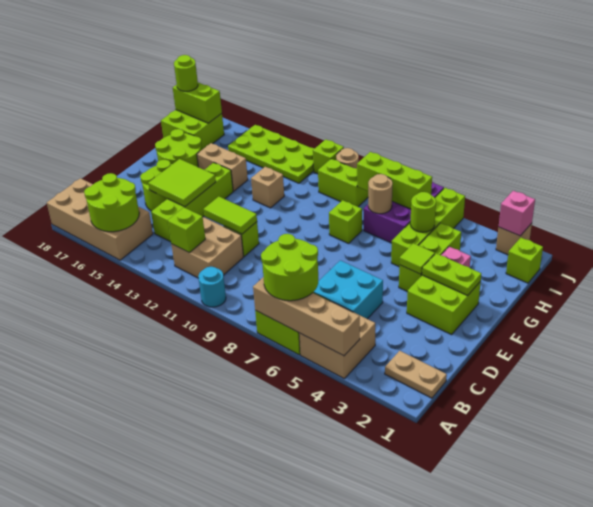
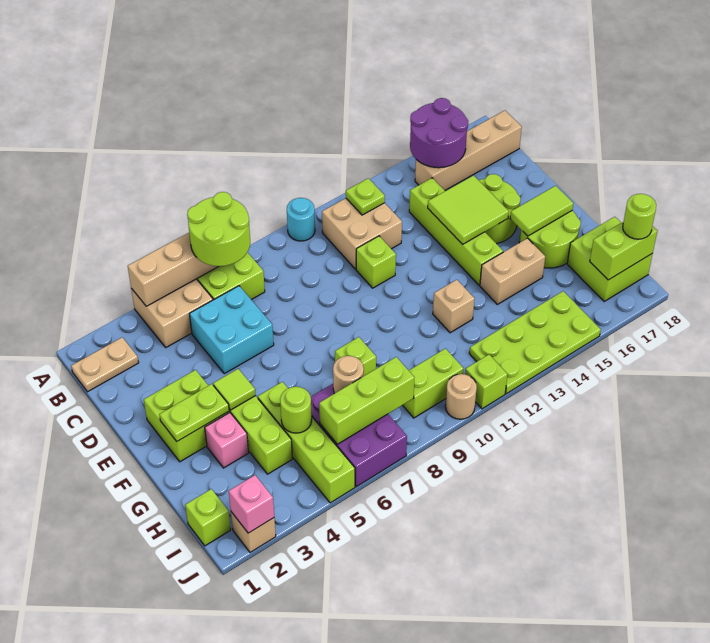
tan 2x4 brick [47,178,153,260] -> tan 1x4 brick [415,110,522,190]
lime 2x2 round brick [84,173,139,232] -> purple 2x2 round brick [410,98,468,168]
lime 1x1 brick [168,207,205,253] -> lime 1x1 plate [346,178,385,215]
lime 1x2 tile [204,197,257,234] -> lime 1x2 tile moved to [510,186,573,236]

